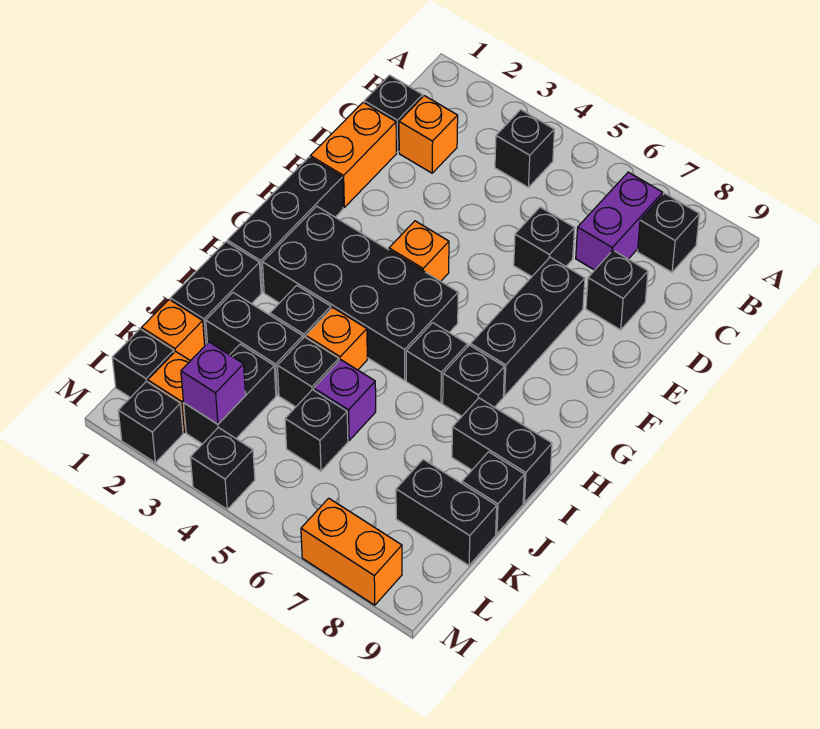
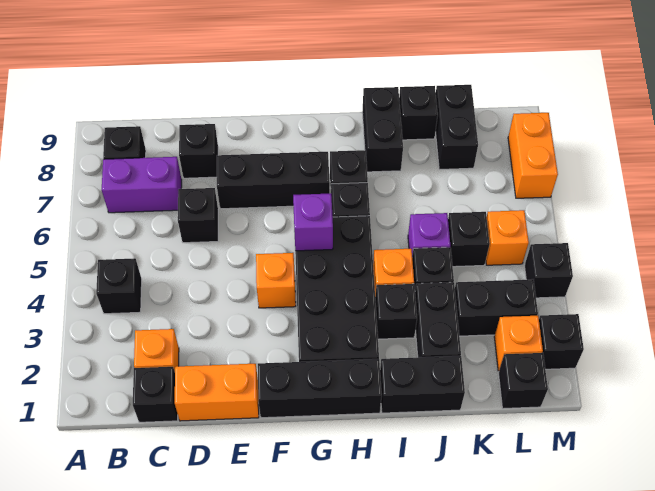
orange 1x1 brick [142,300,205,361] -> orange 1x1 brick moved to [486,210,529,265]
purple 1x1 brick [181,342,246,424] -> purple 1x1 brick moved to [293,193,333,251]

